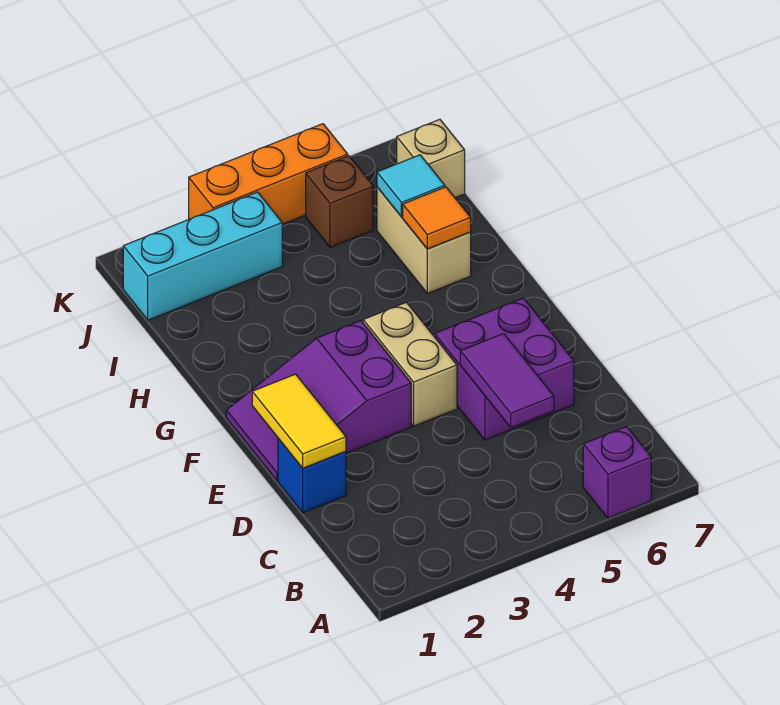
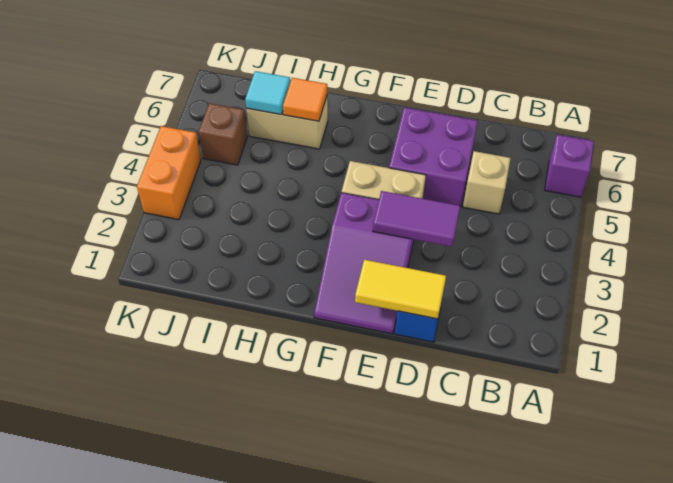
purple 1x2 tile [460,334,554,428] -> purple 1x2 tile moved to [373,191,460,247]
cyan 1x3 brick [123,192,282,320] -> none
tan 1x1 brick [397,119,465,198] -> tan 1x1 brick moved to [463,151,511,214]
orange 1x3 brick [189,124,348,224] -> orange 1x2 brick [137,126,201,220]

